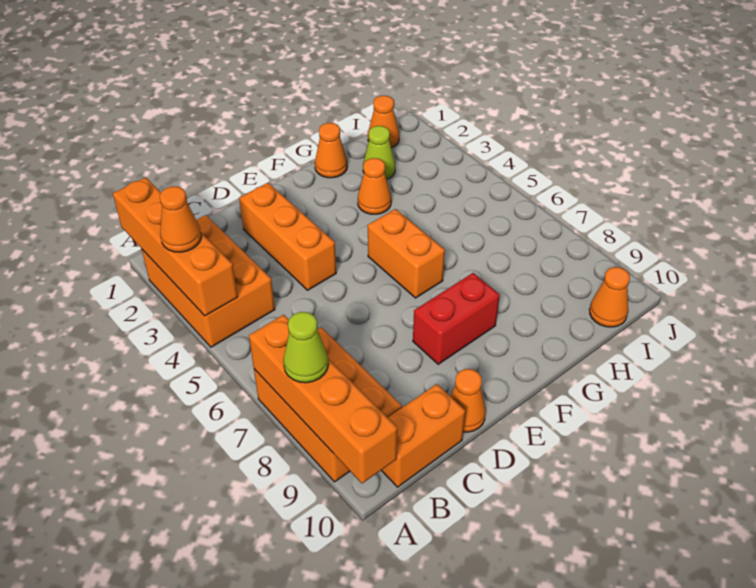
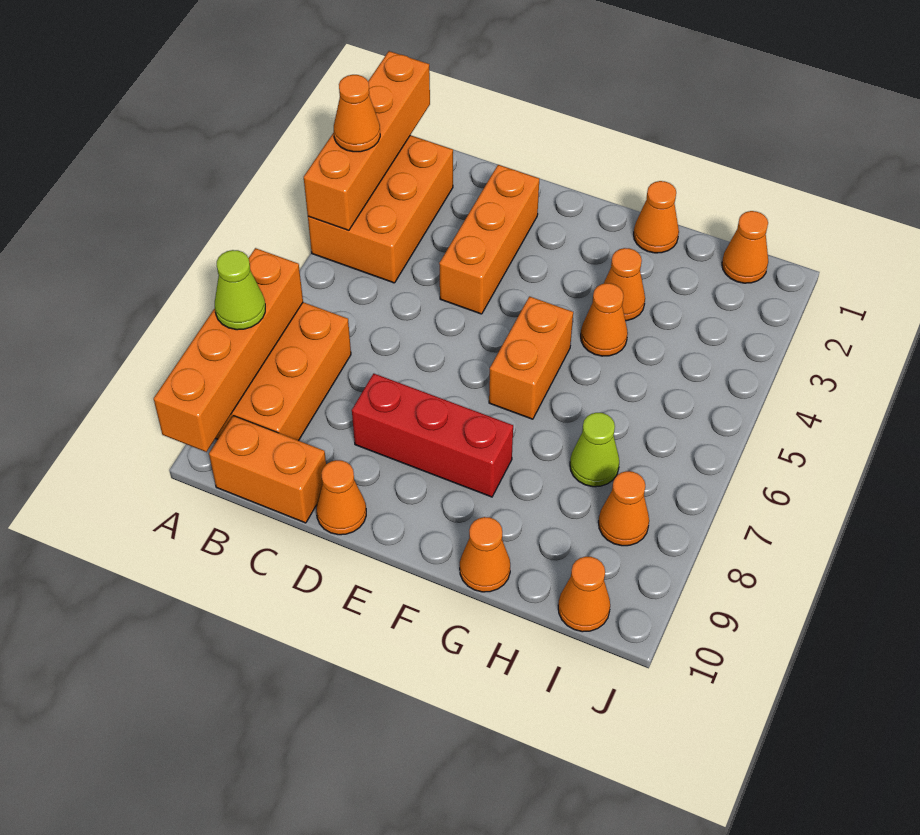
red 1x2 brick [413,273,500,364] -> red 1x3 brick [352,374,513,497]
none -> orange 1x1 cone [581,283,628,356]
none -> orange 1x1 cone [460,517,510,592]
lime 1x1 cone [363,126,395,179] -> lime 1x1 cone moved to [570,413,619,487]
none -> orange 1x1 cone [599,471,649,546]

